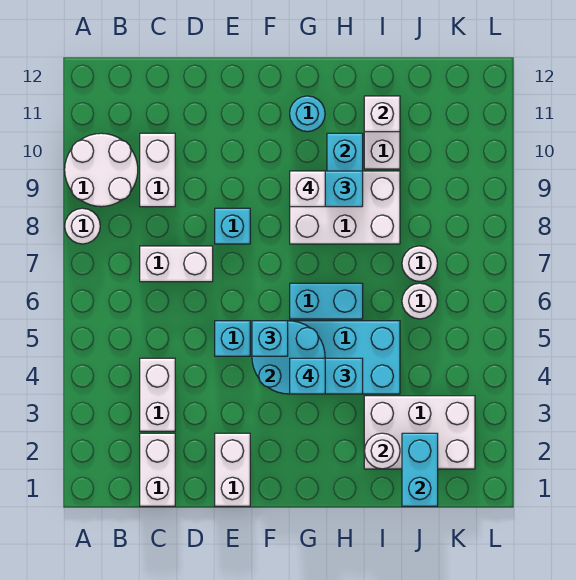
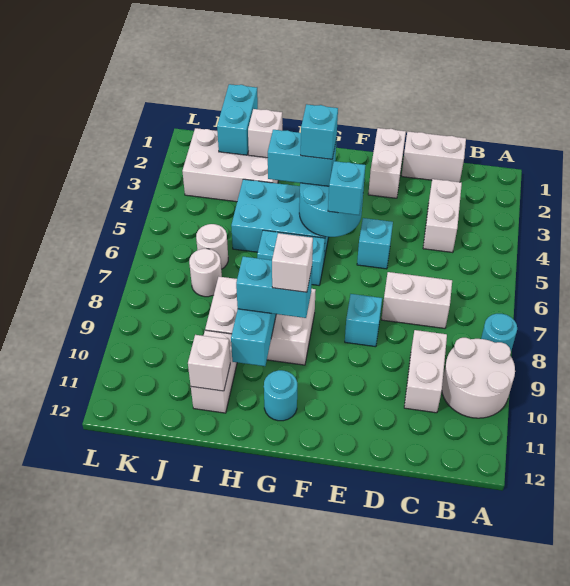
white 1x1 round brick [65,208,100,244] -> cyan 1x1 round brick [481,314,517,351]
white 1x2 brick [140,433,175,506] -> white 1x2 brick turned to [402,132,466,182]
white 1x1 round brick [364,433,400,469] -> white 1x1 brick [248,109,282,158]

